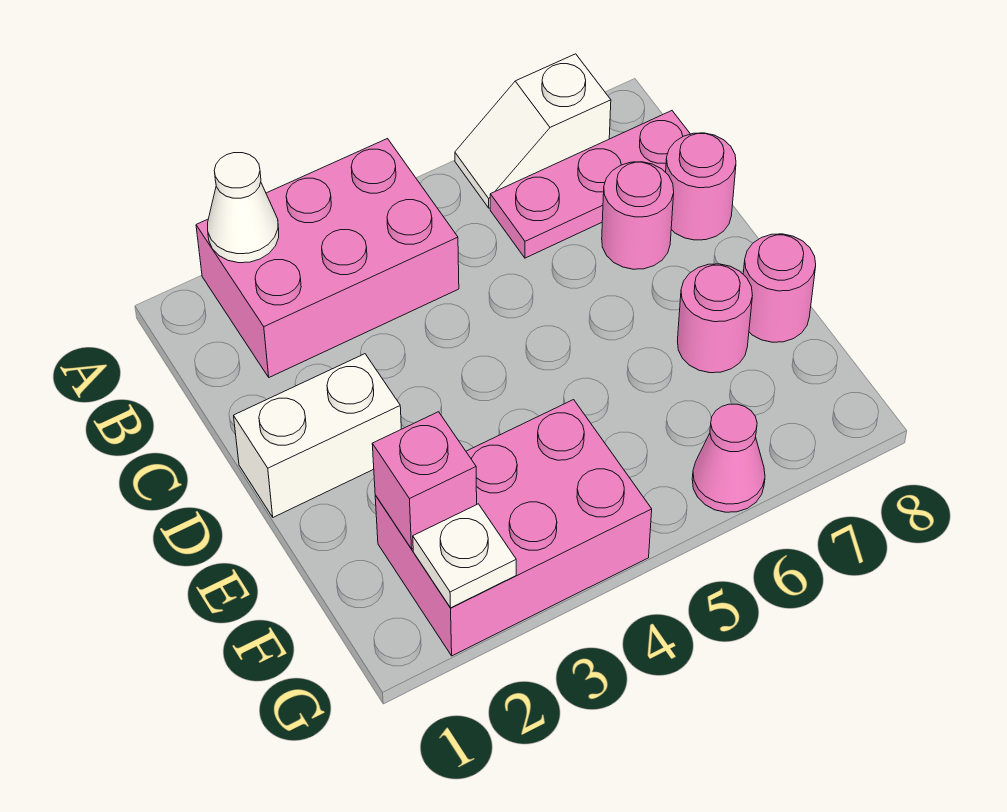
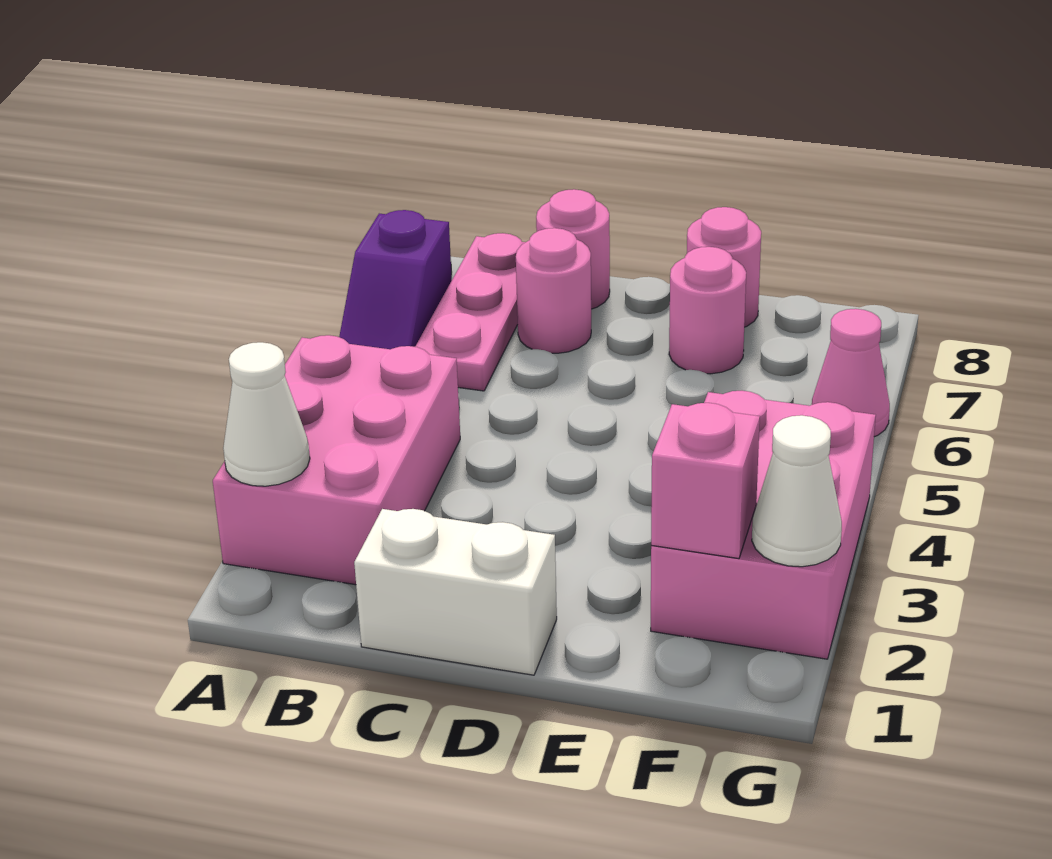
white 1x2 slope [455,54,611,208] -> purple 1x2 slope [339,210,452,349]
white 1x2 brick [234,354,401,517] -> white 1x2 brick turned to [354,509,557,675]
white 1x1 plate [413,504,516,608] -> white 1x1 cone [752,415,842,567]

